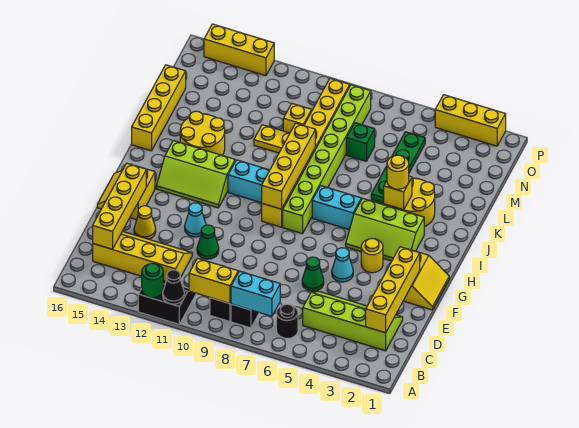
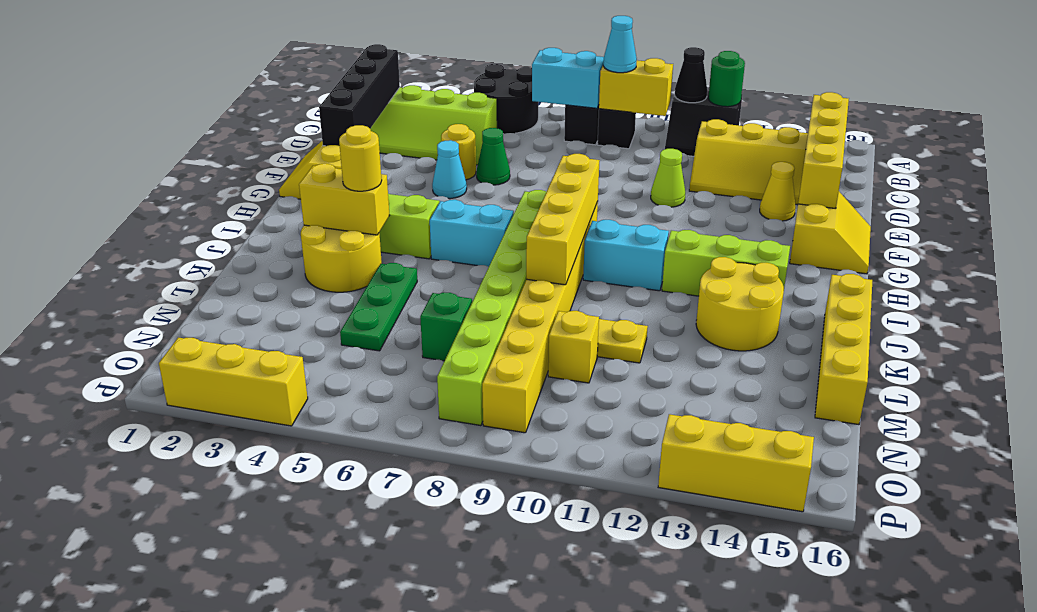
black 1x1 round brick [276,304,298,338] -> black 2x2 round brick [474,64,538,134]
yellow 1x4 brick [366,247,420,333] -> black 1x4 brick [319,44,400,146]
green 1x1 cone [197,225,219,259] -> lime 1x1 cone [651,149,685,207]
cyan 1x1 cone [185,203,206,237] -> cyan 1x1 cone moved to [603,16,637,73]
yellow 1x1 round brick [361,238,383,273] -> yellow 1x1 round brick moved to [441,124,476,180]
yellow 1x1 brick [384,176,412,210] -> yellow 1x2 brick [299,164,390,235]
green 1x4 plate [371,132,425,203] -> green 1x3 plate [340,263,417,351]

